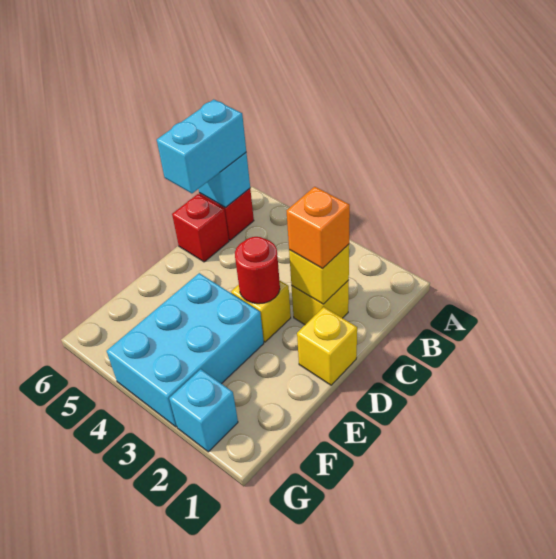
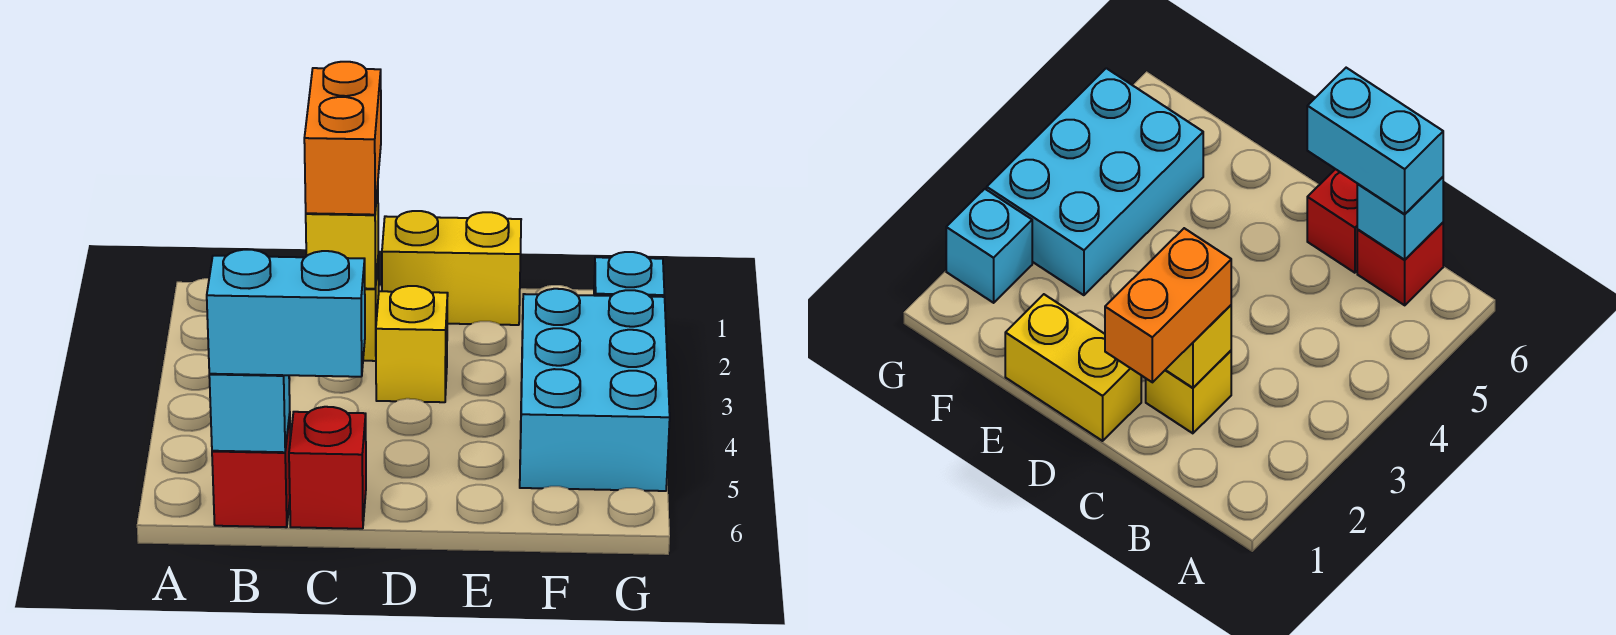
orange 1x1 brick [287,187,350,269] -> orange 1x2 brick [304,62,381,215]
yellow 1x1 brick [297,307,357,385] -> yellow 1x2 brick [382,211,521,325]
red 1x1 round brick [235,237,280,304] -> none
cyan 2x3 brick [107,273,264,427] -> cyan 2x3 brick turned to [520,289,670,491]

